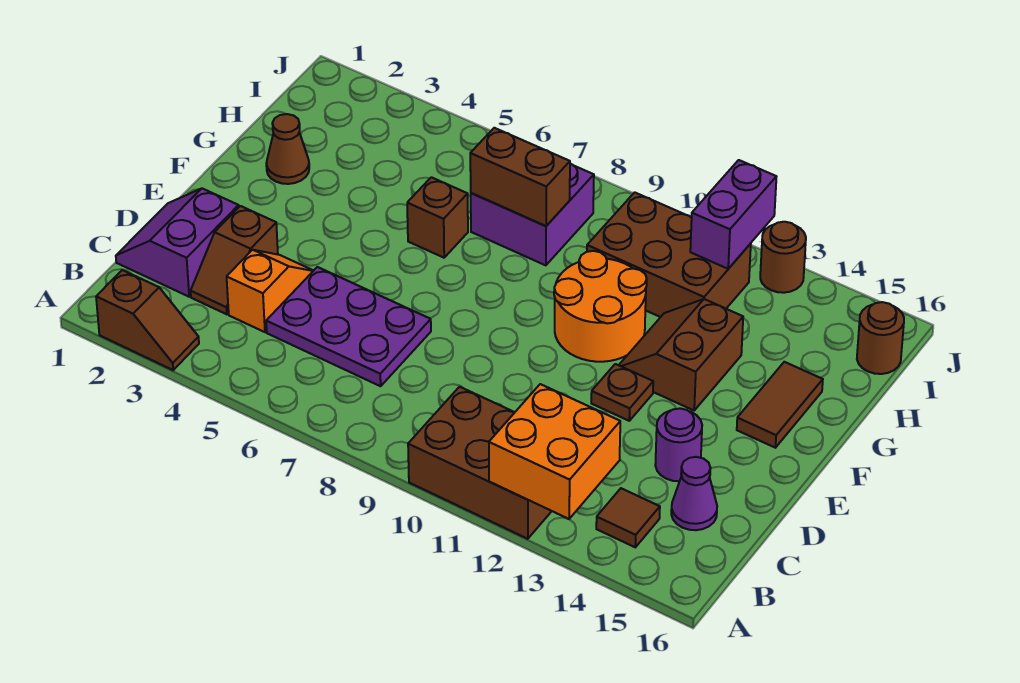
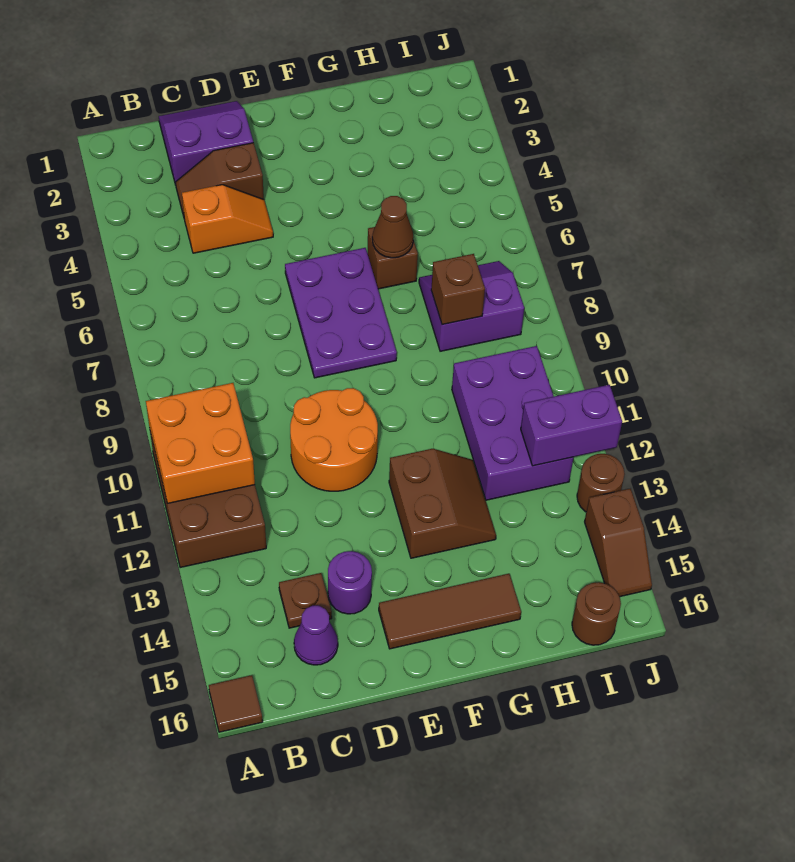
brown 1x2 slope [96,270,199,370] -> brown 1x2 slope moved to [585,489,652,597]
orange 2x2 brick [489,384,620,519] -> orange 2x2 brick moved to [146,383,255,504]
brown 1x1 tile [596,488,660,547] -> brown 1x1 tile moved to [209,675,263,732]
purple 2x3 plate [266,267,431,386] -> purple 2x3 plate moved to [285,248,397,378]
brown 1x1 plate [591,364,653,421] -> brown 1x1 plate moved to [279,573,332,628]
orange 2x2 round brick [554,251,647,362] -> orange 2x2 round brick moved to [290,388,378,491]
brown 2x2 slope [619,299,743,410] -> brown 2x2 slope turned to [389,449,496,558]
brown 1x2 tile [737,362,823,448] -> brown 1x3 tile [379,574,521,649]
brown 1x1 cone [266,114,309,184] -> brown 1x1 cone moved to [372,196,413,258]
purple 2x2 brick [471,164,594,265] -> purple 2x2 slope [419,261,524,351]
brown 1x2 brick [470,128,570,226] -> brown 1x1 brick [431,254,485,325]
brown 2x3 brick [587,192,751,317] -> purple 2x3 brick [452,346,574,500]

